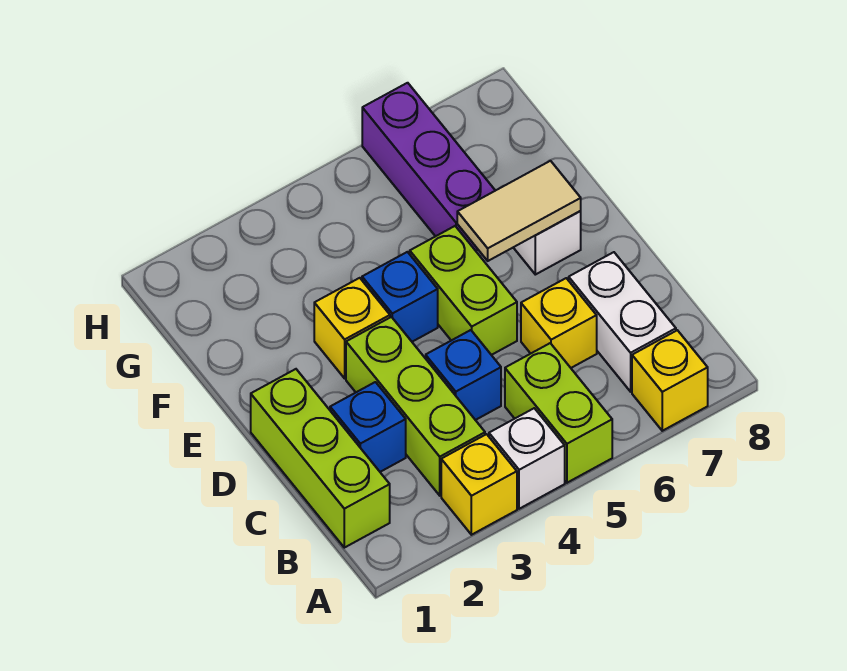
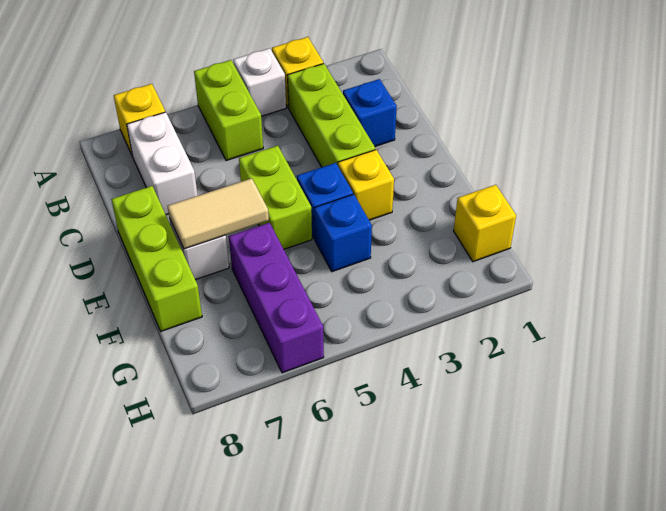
lime 1x3 brick [251,369,390,548] -> lime 1x3 brick moved to [111,186,202,331]
blue 1x1 brick [426,330,501,420] -> blue 1x1 brick moved to [314,194,372,272]
yellow 1x1 brick [521,278,597,368] -> yellow 1x1 brick moved to [454,185,516,262]

